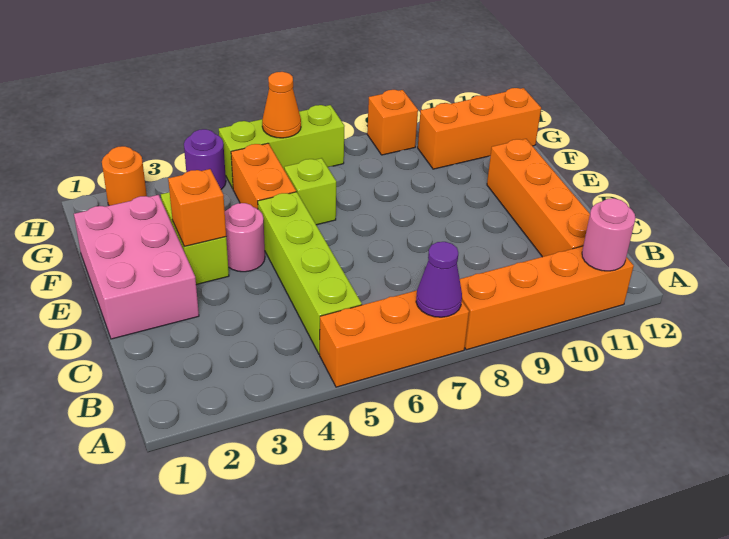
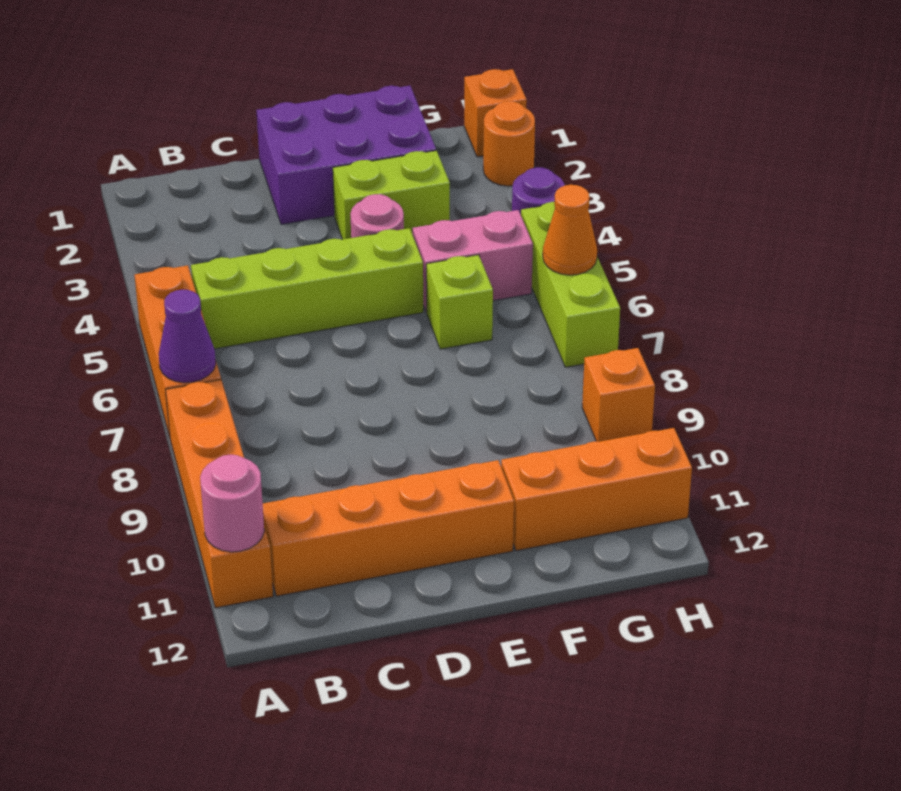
pink 2x3 brick [74,195,199,339] -> purple 2x3 brick [256,86,436,224]
orange 1x1 brick [168,169,226,246] -> orange 1x1 brick moved to [464,69,527,157]
orange 1x2 brick [231,143,296,209] -> pink 1x2 brick [413,210,533,312]
orange 1x3 brick [418,88,541,169] -> orange 1x3 brick turned to [501,428,692,551]

